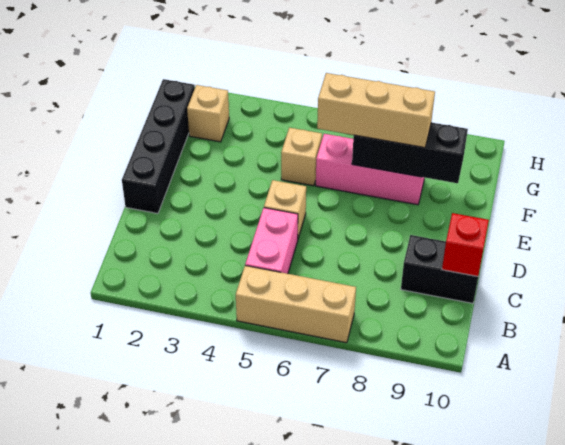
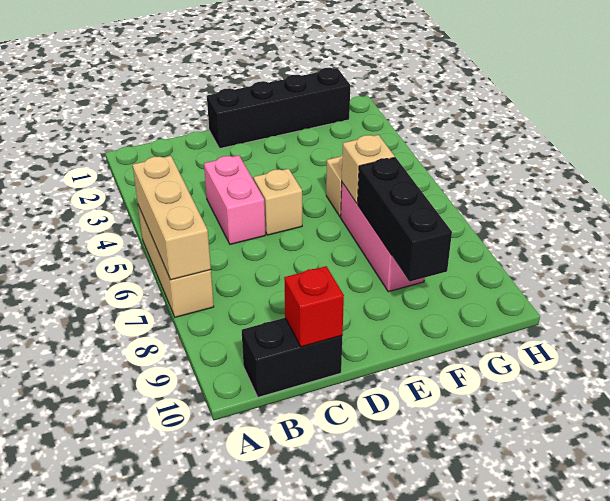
pink 1x2 brick [245,208,298,274] -> pink 1x2 brick turned to [204,155,265,244]
black 1x2 brick [401,235,478,303] -> black 1x2 brick turned to [242,318,342,397]
tan 1x3 brick [317,73,435,148] -> tan 1x3 brick moved to [133,156,211,280]
tan 1x1 brick [187,85,229,142] -> tan 1x1 brick moved to [342,135,395,203]

